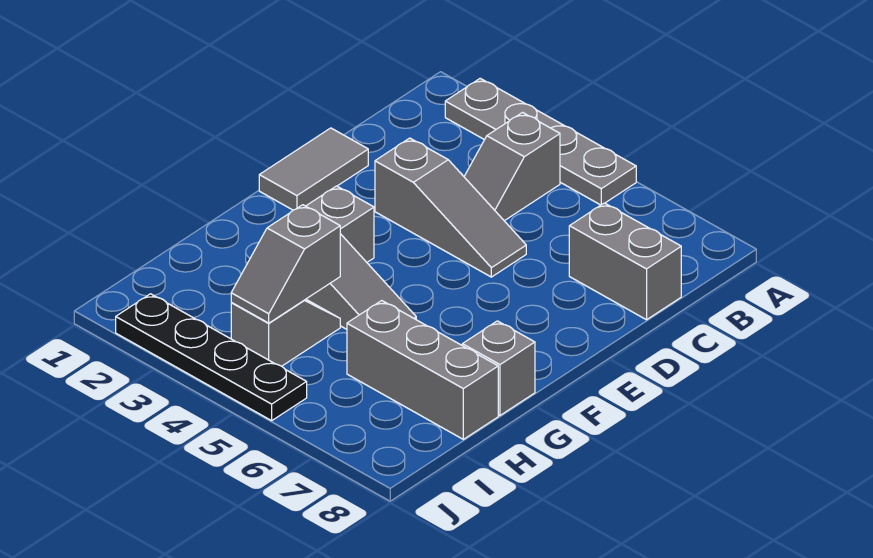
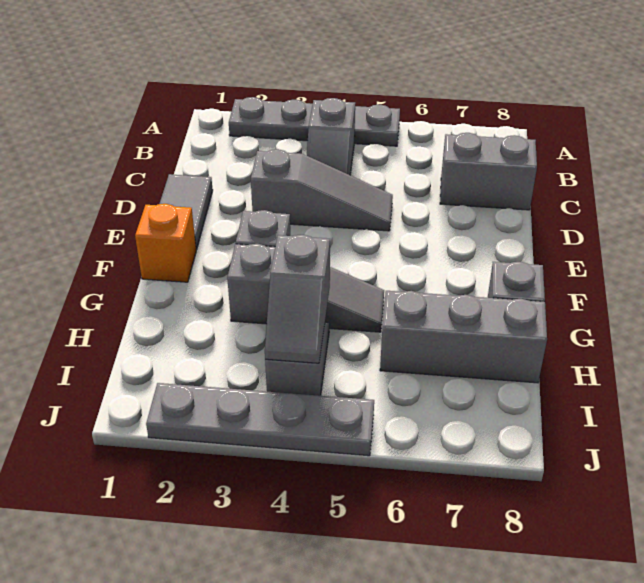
none -> orange 1x1 brick [135,204,196,282]
black 1x4 plate [116,294,307,421] -> grey 1x4 plate [146,383,374,456]

